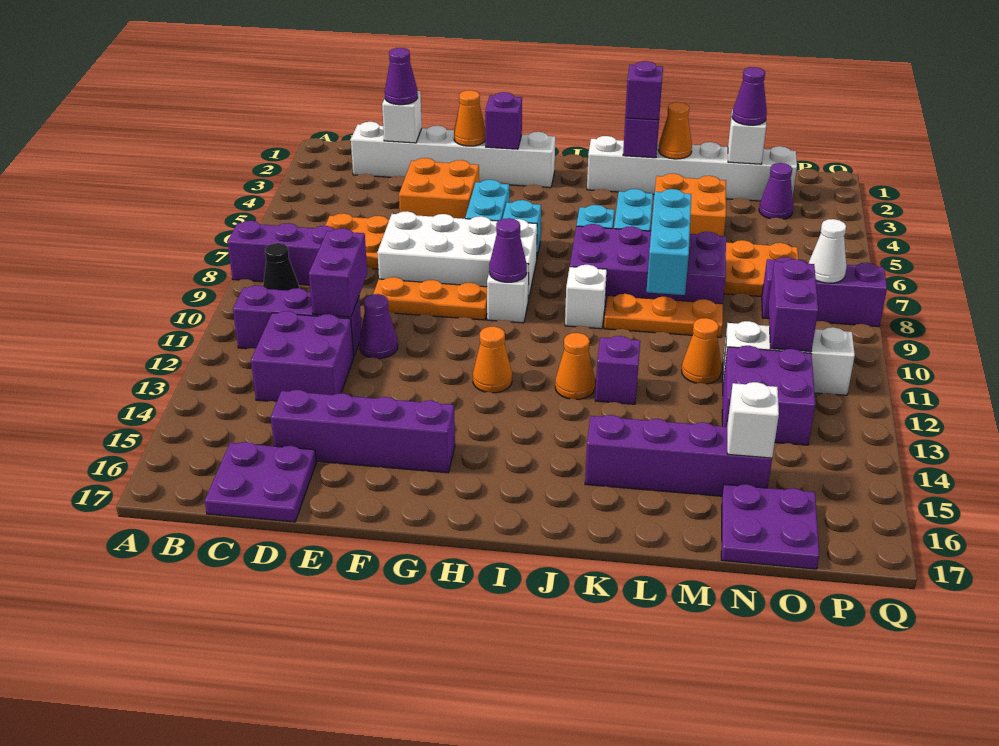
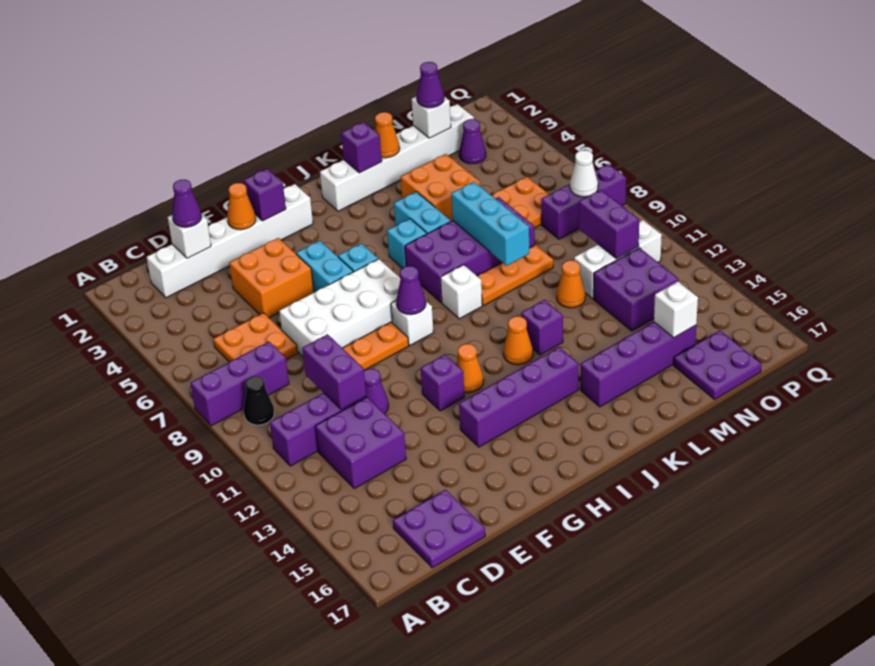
purple 1x4 brick [271,390,455,473] -> purple 1x4 brick moved to [459,347,578,447]
purple 1x1 brick [625,61,663,120] -> purple 1x1 brick moved to [421,355,464,411]

